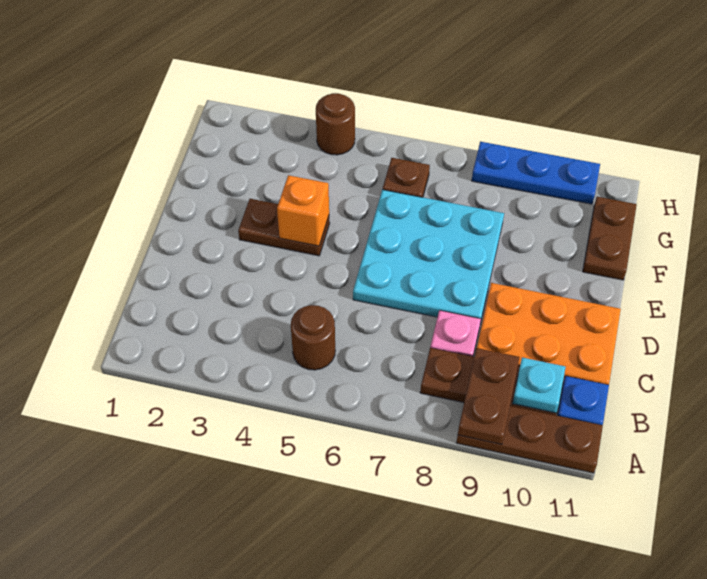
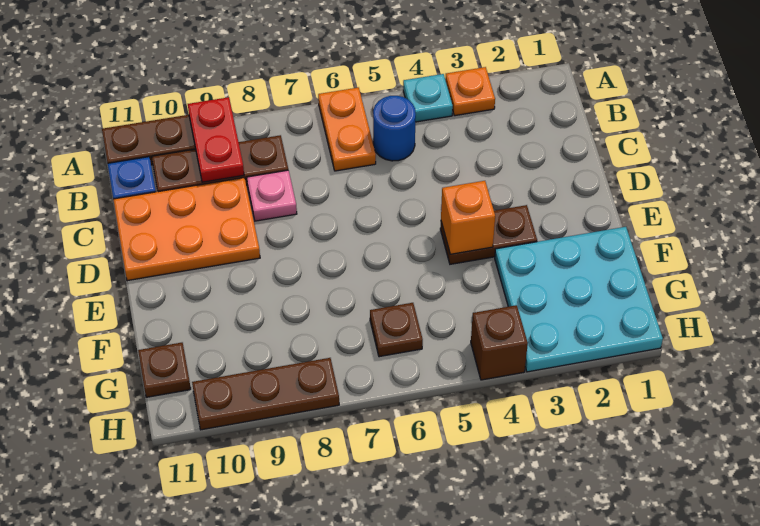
none -> orange 1x1 plate [445,67,495,116]
none -> orange 1x2 plate [318,87,376,171]
brown 1x2 plate [458,348,520,444] -> red 1x2 plate [188,97,244,182]
brown 1x1 round brick [291,305,335,370] -> blue 1x1 round brick [373,96,416,161]
cyan 1x1 plate [513,357,566,413] -> cyan 1x1 plate moved to [403,74,453,122]
cyan 3x3 plate [353,190,504,322] -> cyan 3x3 plate moved to [495,227,663,372]
brown 1x2 plate [583,197,637,280] -> brown 1x1 plate [138,343,191,397]
brown 1x1 round brick [316,93,355,155] -> brown 1x1 brick [471,305,528,380]
blue 1x3 plate [472,142,600,204] -> brown 1x3 plate [192,358,339,430]

